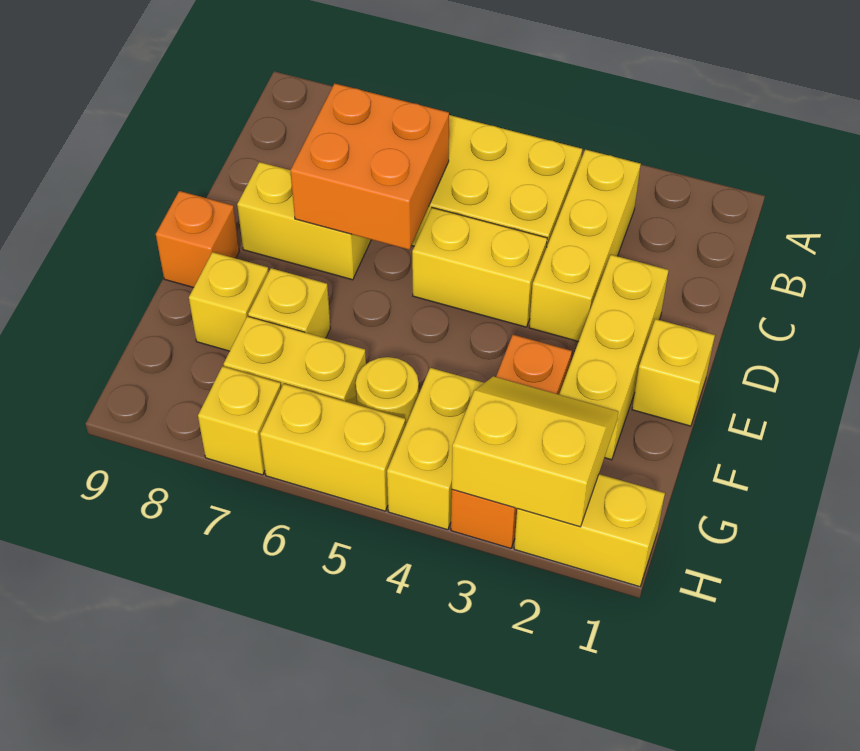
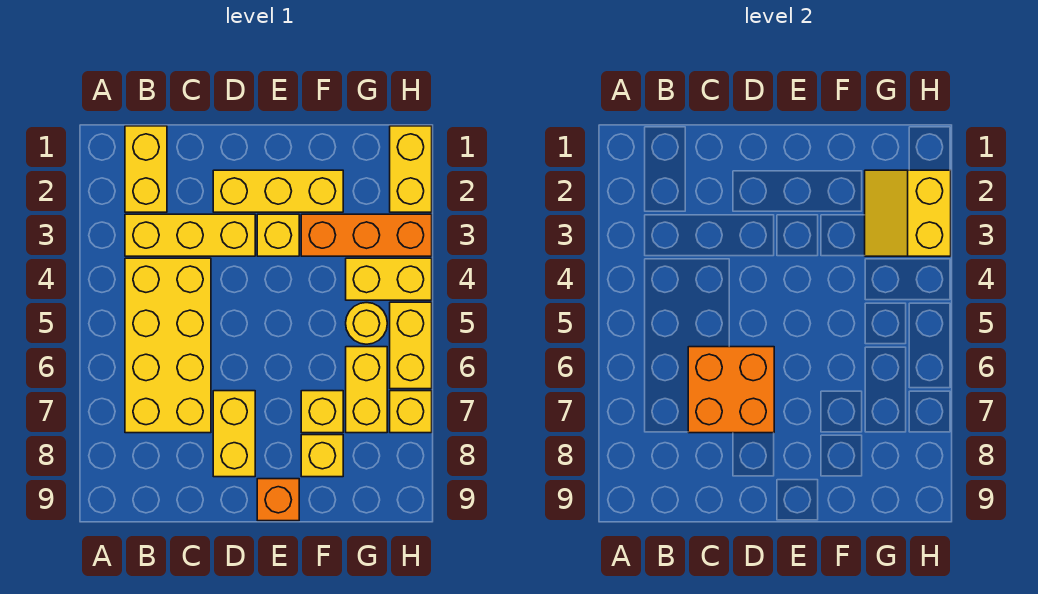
yellow 1x2 brick [412,208,547,327] -> yellow 1x2 brick moved to [125,126,167,212]
yellow 1x1 brick [632,319,715,426] -> yellow 1x1 brick moved to [257,214,299,256]

